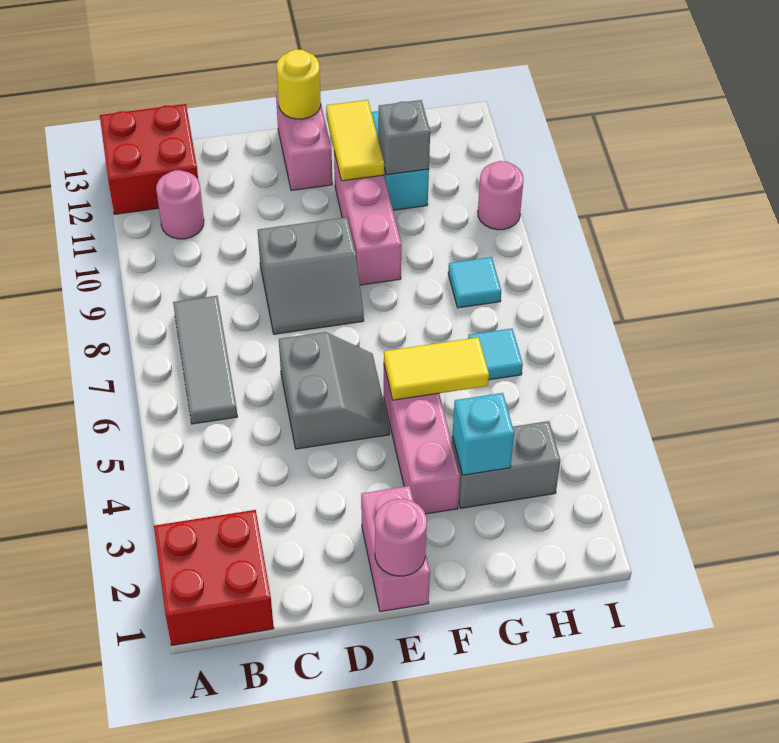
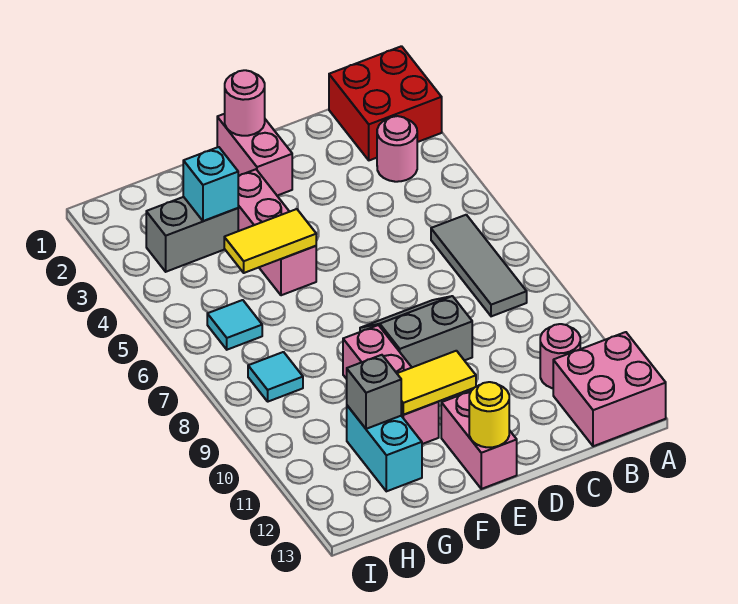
red 2x2 brick [100,104,198,214] -> pink 2x2 brick [553,332,666,446]
grey 2x2 slope [279,332,390,449] -> none
yellow 1x2 tile [326,100,384,181] -> yellow 1x2 tile turned to [397,351,476,415]
pink 1x1 round brick [478,161,524,230] -> pink 1x1 round brick moved to [377,116,417,182]

